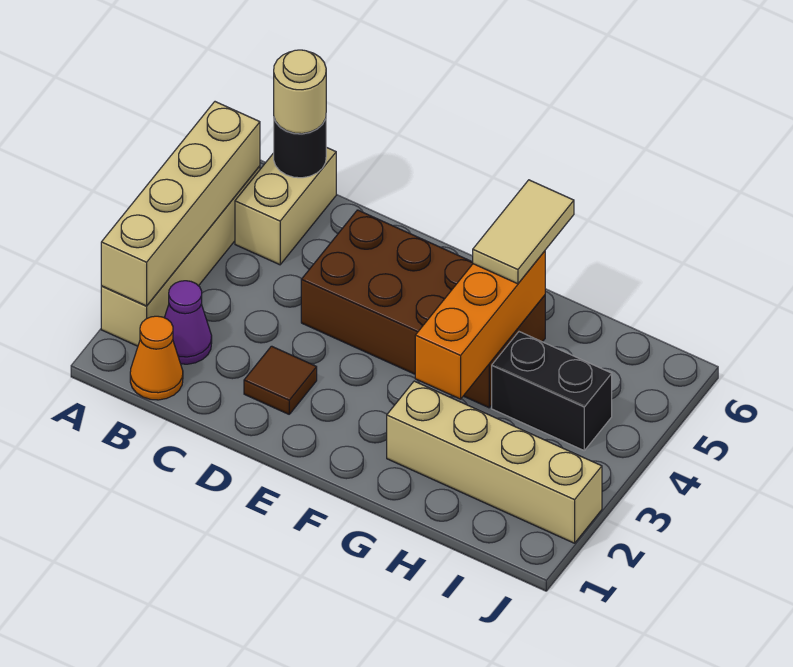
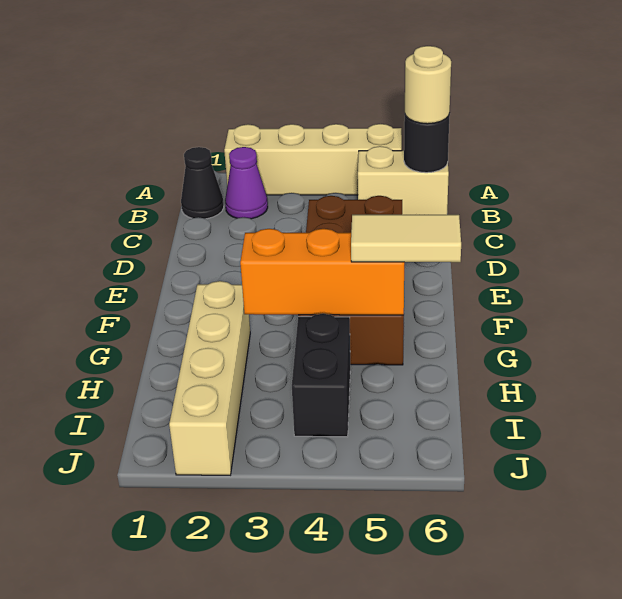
tan 1x4 brick [101,102,260,306] -> none
orange 1x1 cone [130,316,183,400] -> black 1x1 cone [181,147,224,219]
brown 1x1 tile [244,346,317,414] -> none

